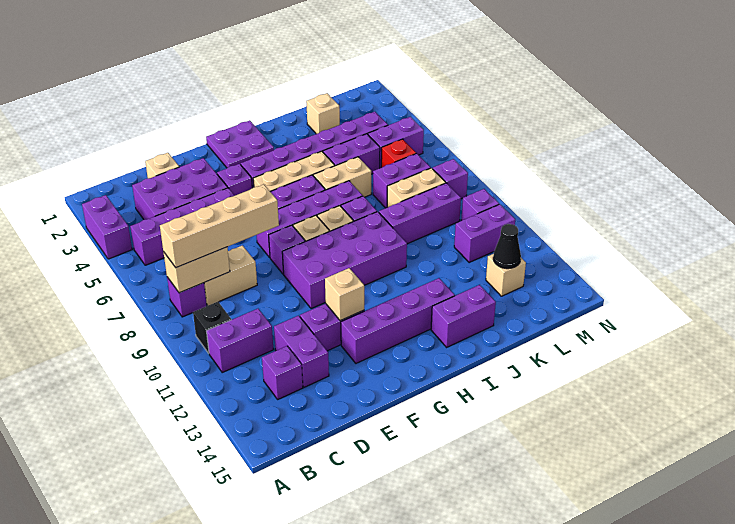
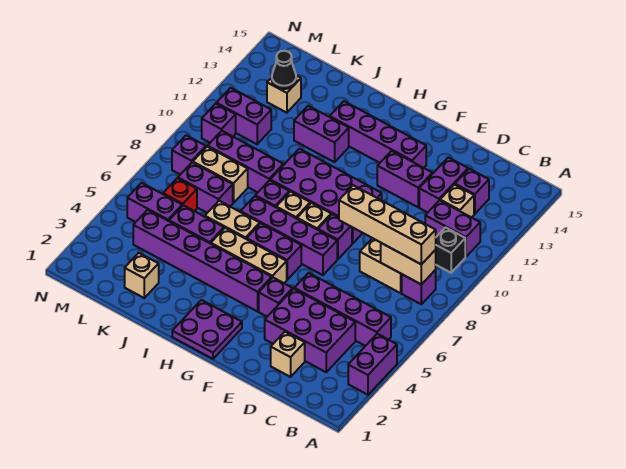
tan 1x1 brick [325,268,364,321] -> tan 1x1 brick moved to [440,185,474,218]
purple 1x2 brick [431,285,496,347] -> purple 1x2 brick moved to [294,106,349,162]

